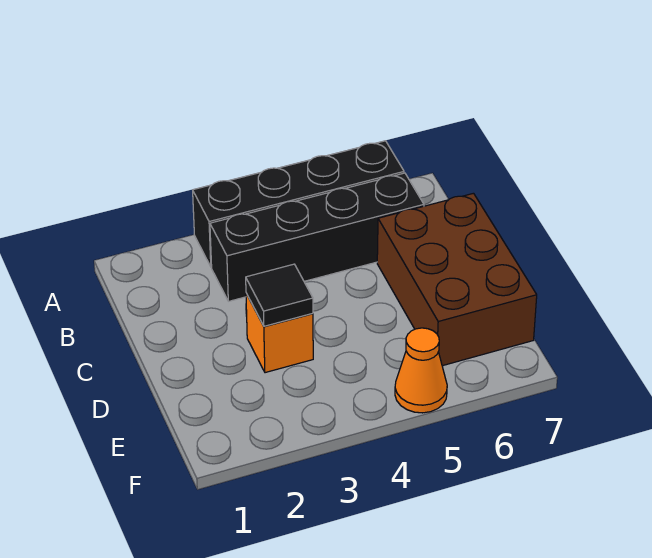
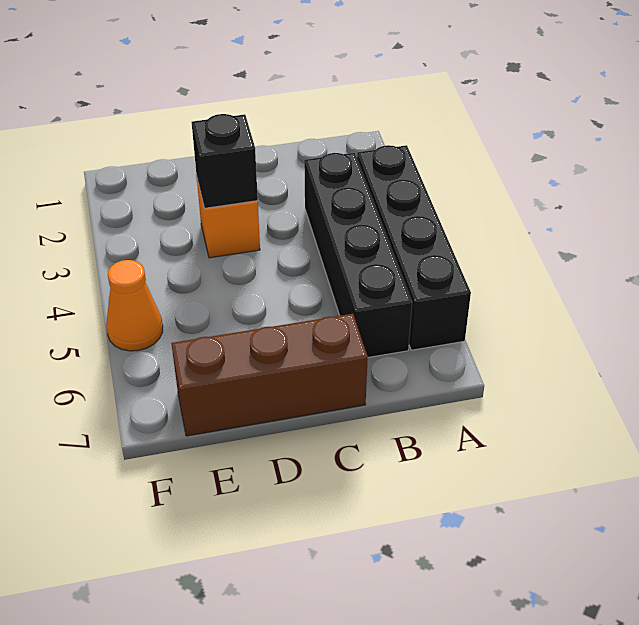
brown 2x3 brick [377,193,537,366] -> brown 1x3 brick [171,314,368,436]
black 1x1 tile [246,264,313,326] -> black 1x1 brick [192,114,258,208]

